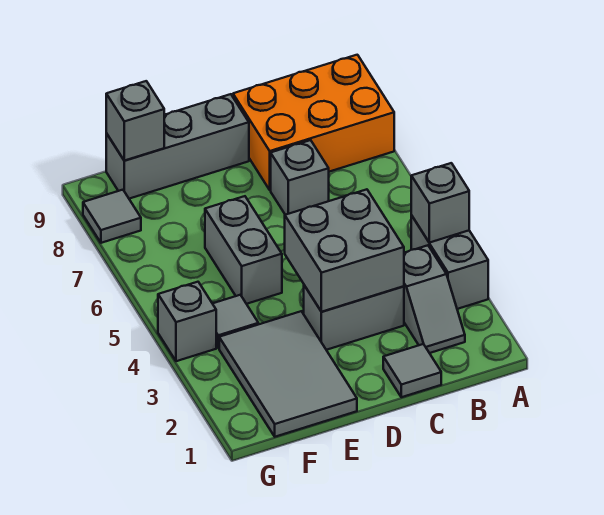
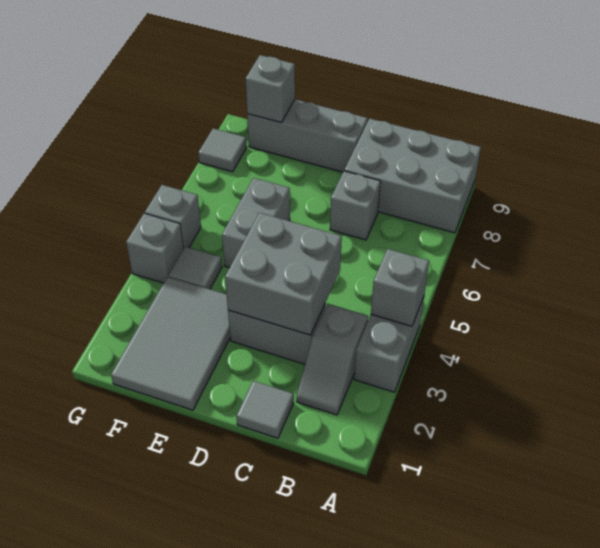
orange 2x3 brick [233,55,394,190] -> grey 2x3 brick [344,119,481,233]
none -> grey 1x1 brick [145,185,201,248]

